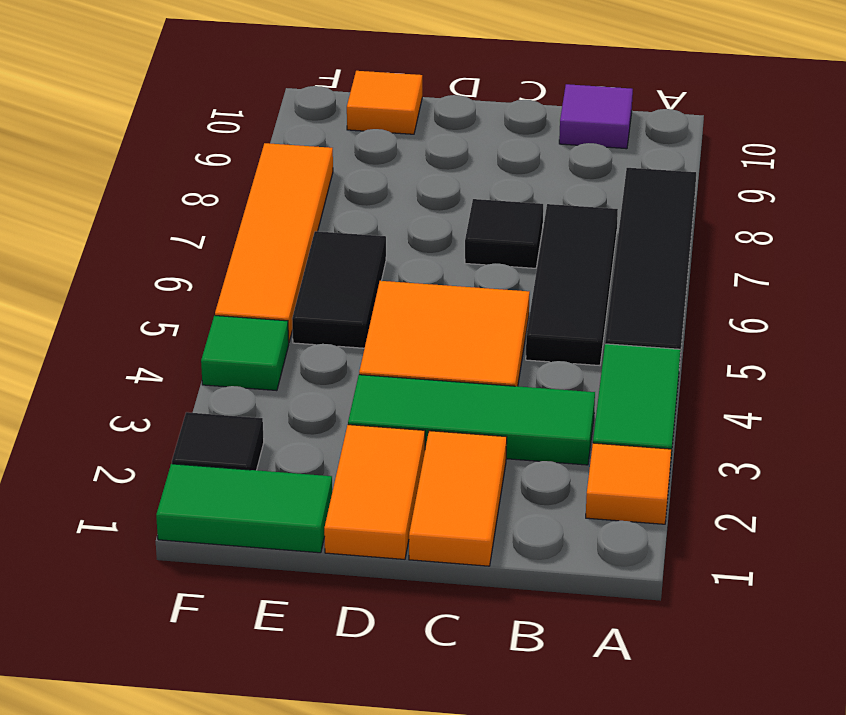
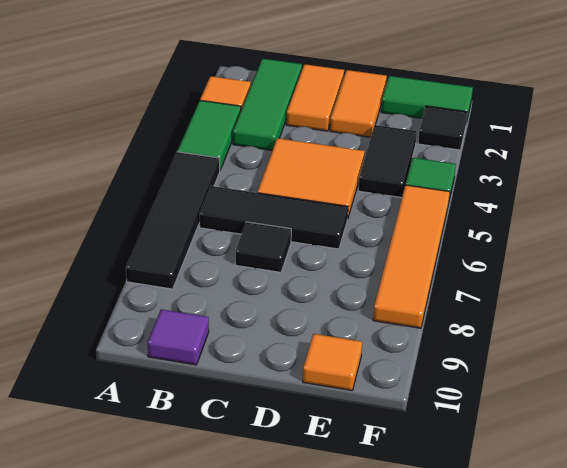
green 1x3 tile [348,375,595,465] -> green 1x3 tile turned to [233,59,302,150]
black 1x3 tile [526,204,618,366] -> black 1x3 tile turned to [200,186,348,249]
black 1x2 tile [292,231,386,348] -> black 1x2 tile moved to [358,125,417,198]

